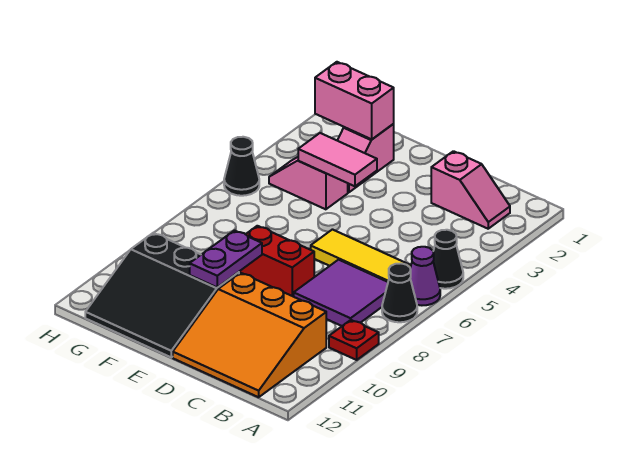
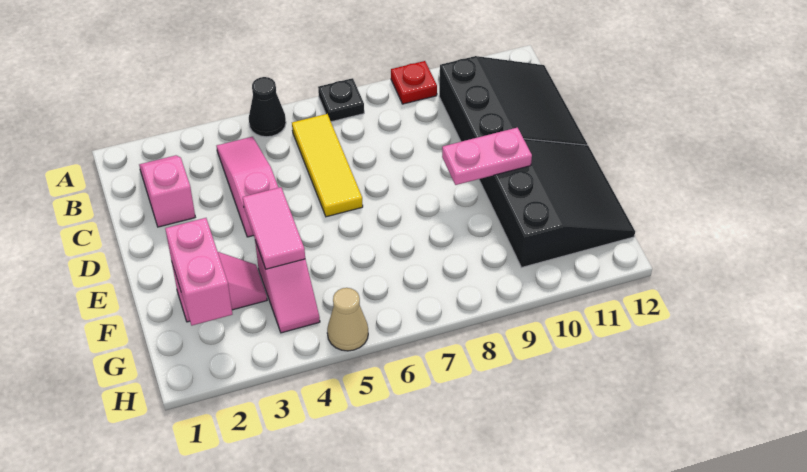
purple 1x1 cone [410,247,440,305] -> none
black 1x1 cone [382,264,417,322] -> black 1x1 plate [318,78,364,122]
none -> pink 1x3 slope [217,137,279,237]
purple 2x2 tile [294,260,388,326] -> none
orange 3x3 slope [173,273,326,397] -> black 3x3 slope [439,56,587,145]
red 1x2 brick [239,226,314,297] -> none
purple 1x2 plate [190,231,262,287] -> pink 1x2 plate [442,128,532,185]
black 1x1 cone [224,137,259,196] -> tan 1x1 cone [327,288,368,351]

